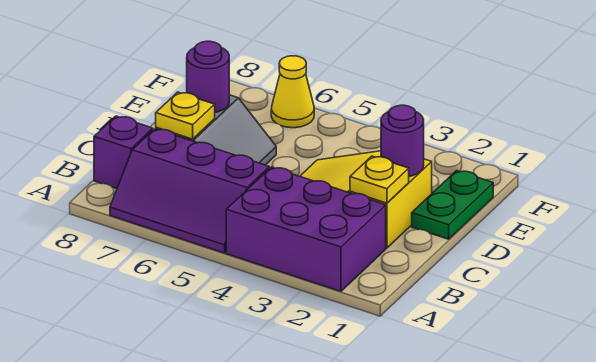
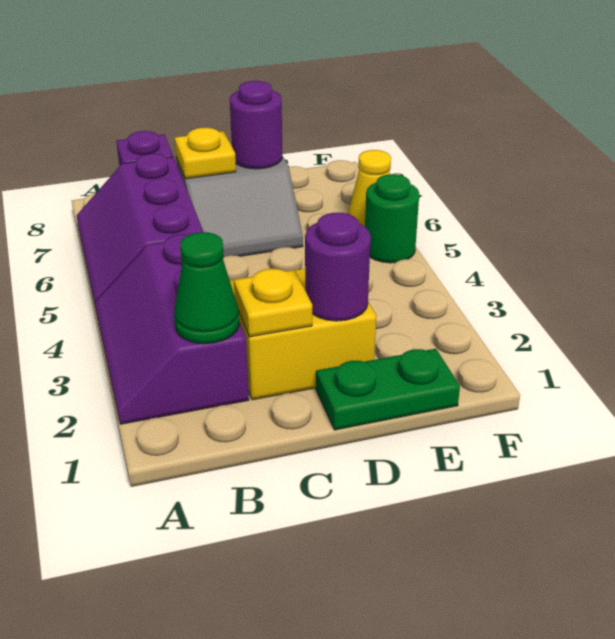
purple 2x3 brick [226,167,386,291] -> purple 2x3 slope [95,234,249,424]
none -> green 1x1 cone [174,232,239,344]
none -> green 1x1 round brick [365,174,419,263]

